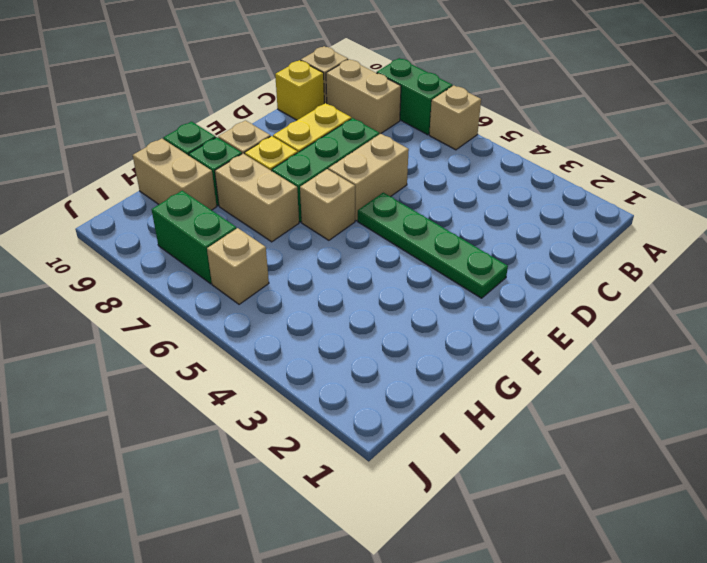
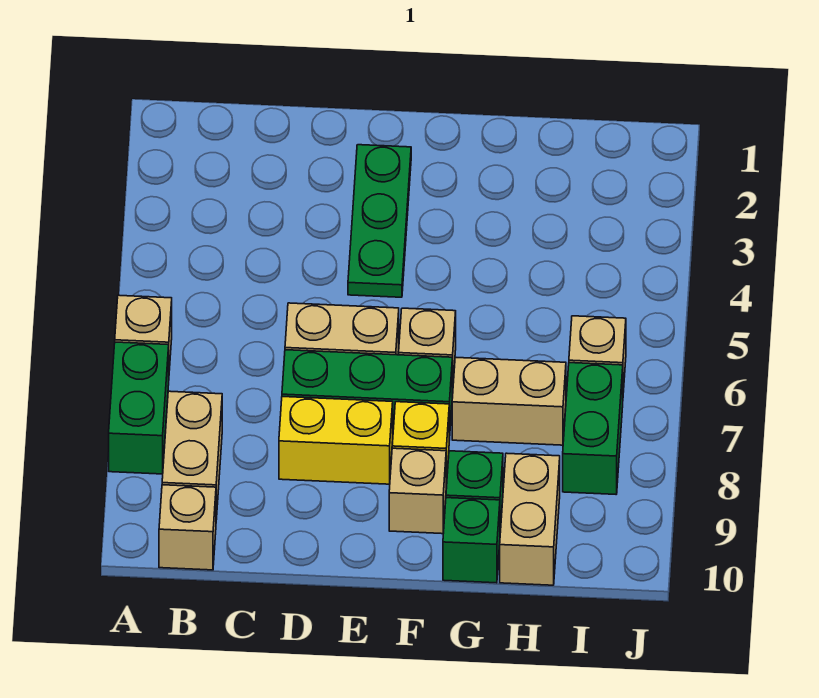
yellow 1x1 brick [275,60,324,120] -> none
green 1x4 plate [358,193,508,298] -> green 1x3 plate [348,145,411,297]
tan 1x2 brick [215,154,299,242] -> tan 1x2 brick turned to [452,358,566,445]

